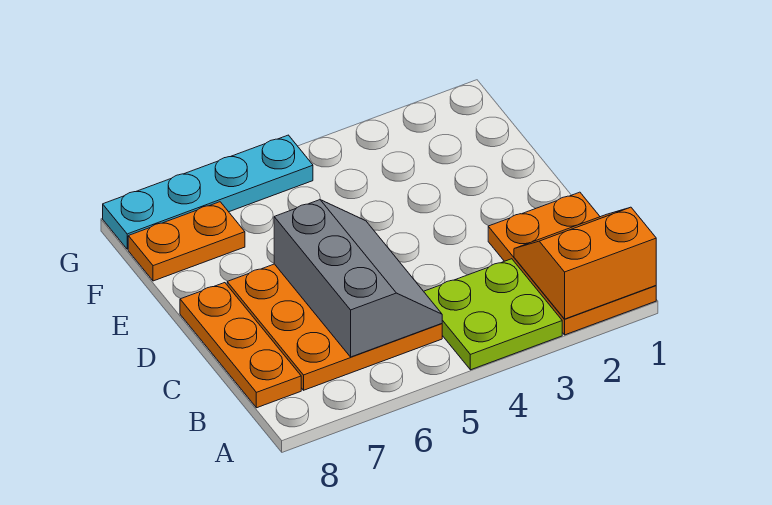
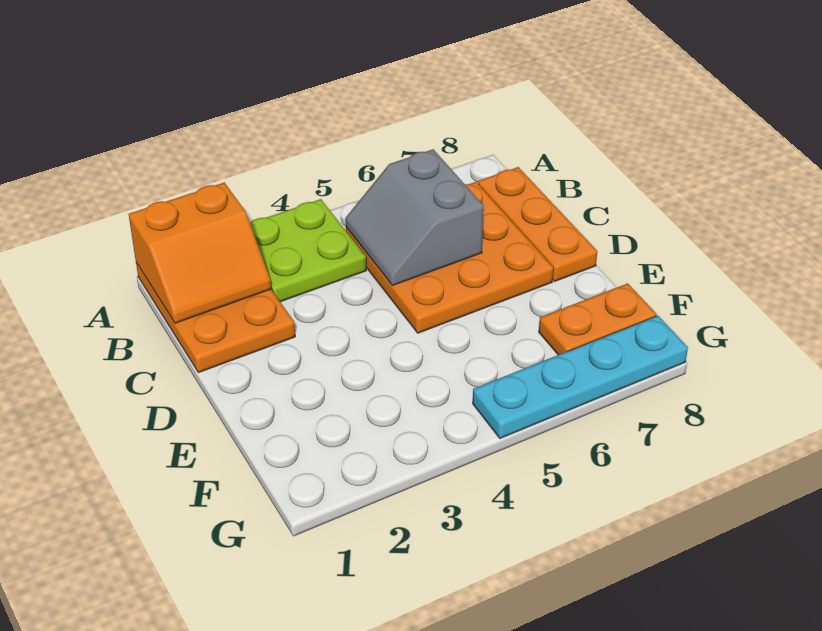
grey 2x3 slope [274,200,442,357] -> grey 2x2 slope [345,149,484,286]

